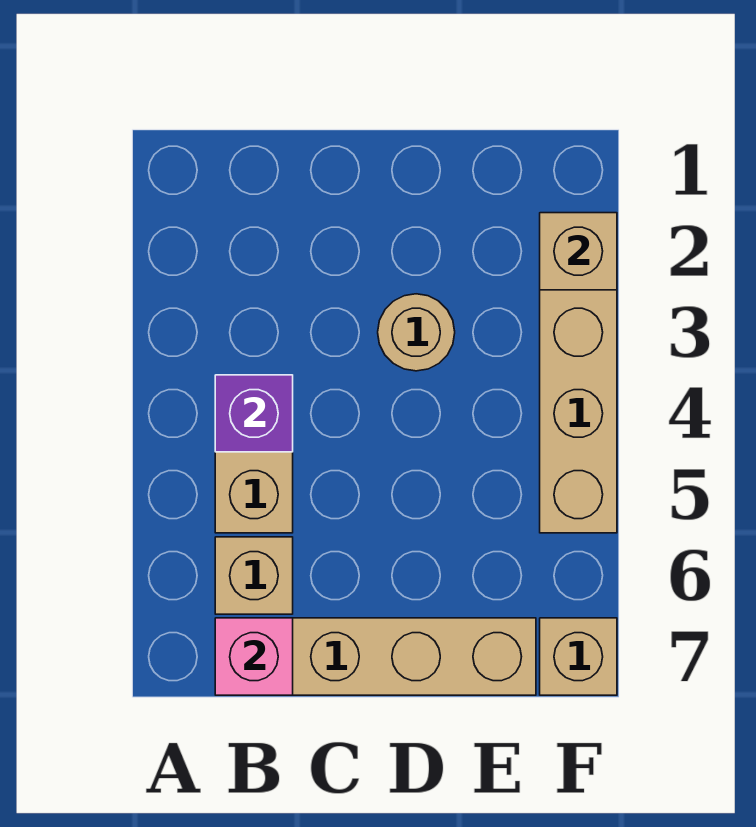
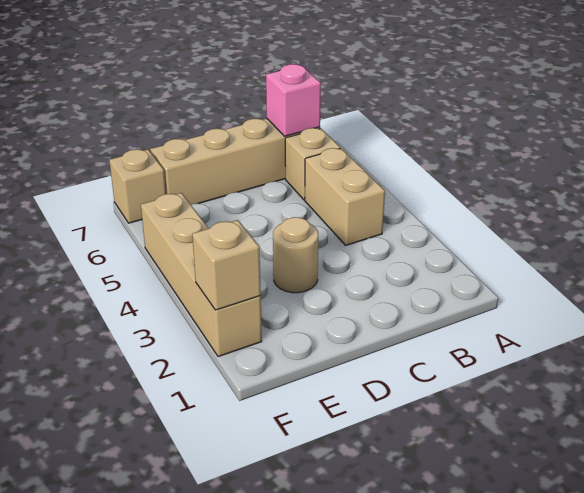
purple 1x1 brick [215,375,293,452] -> none

